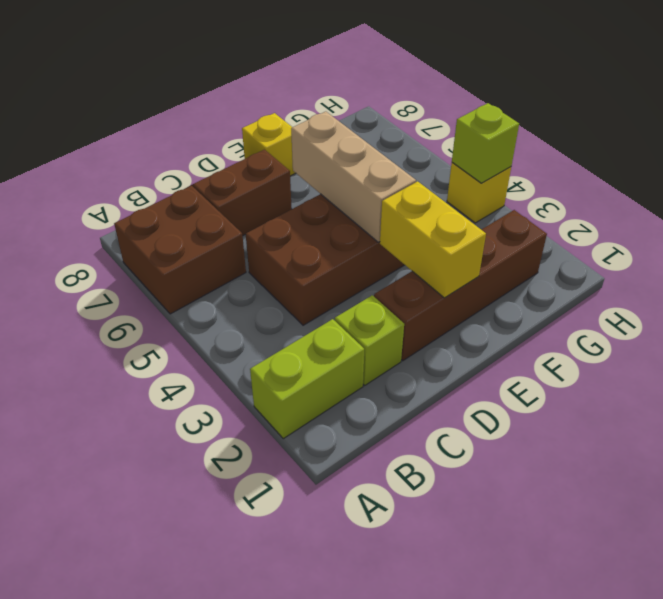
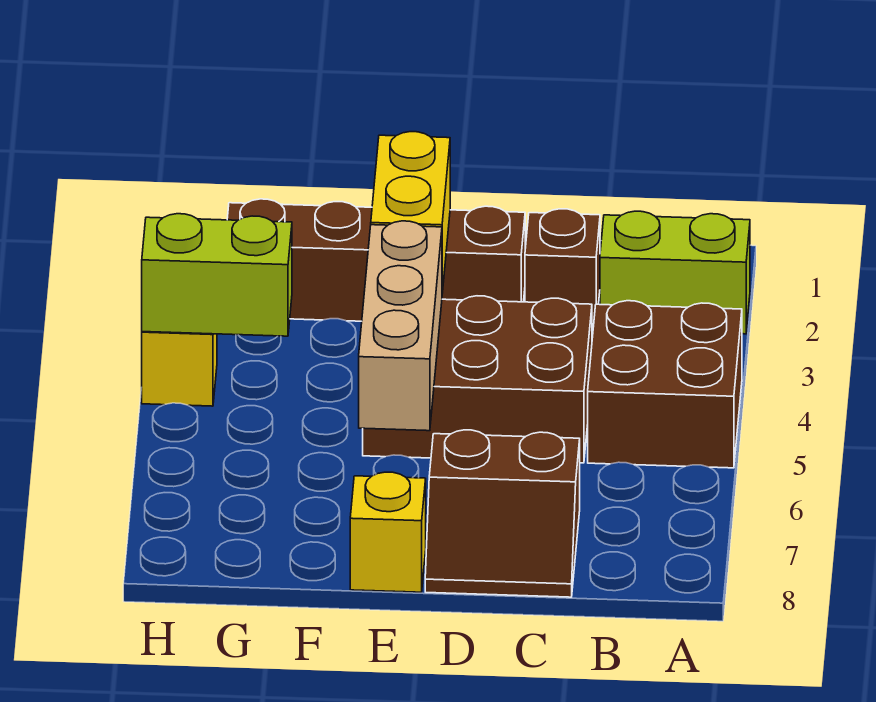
brown 2x2 brick [114,186,246,314] -> brown 2x2 brick moved to [588,301,742,468]
lime 1x1 brick [335,295,404,385] -> brown 1x1 brick [525,209,600,329]
lime 1x1 brick [452,103,519,183] -> lime 1x2 brick [142,214,292,336]

